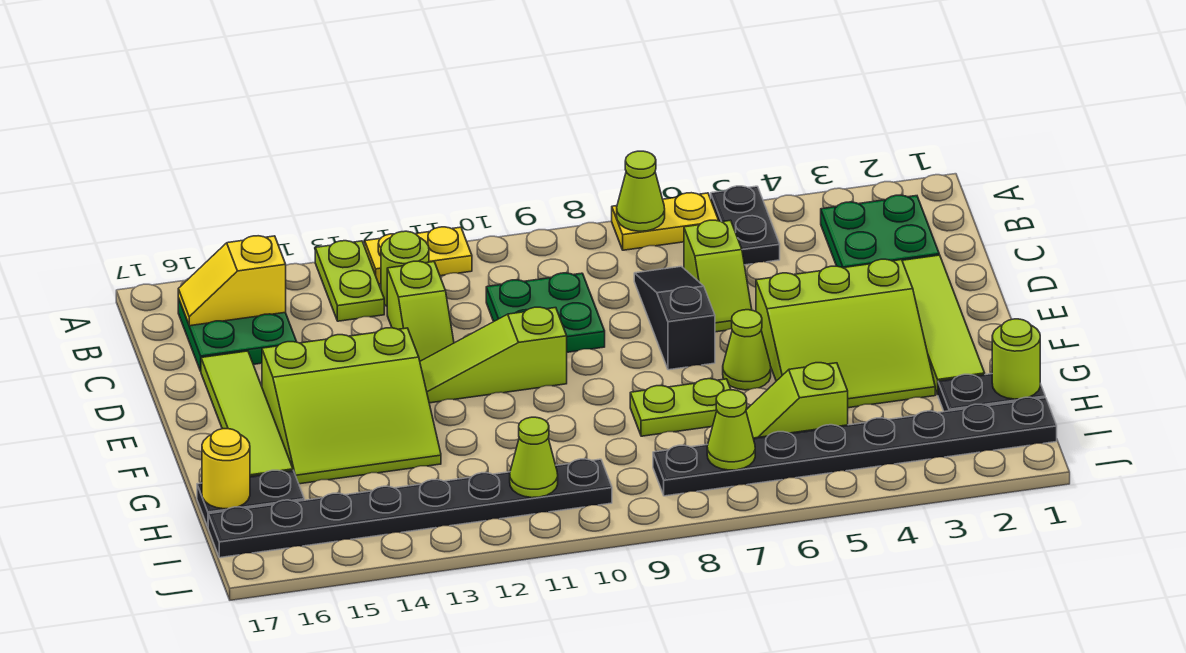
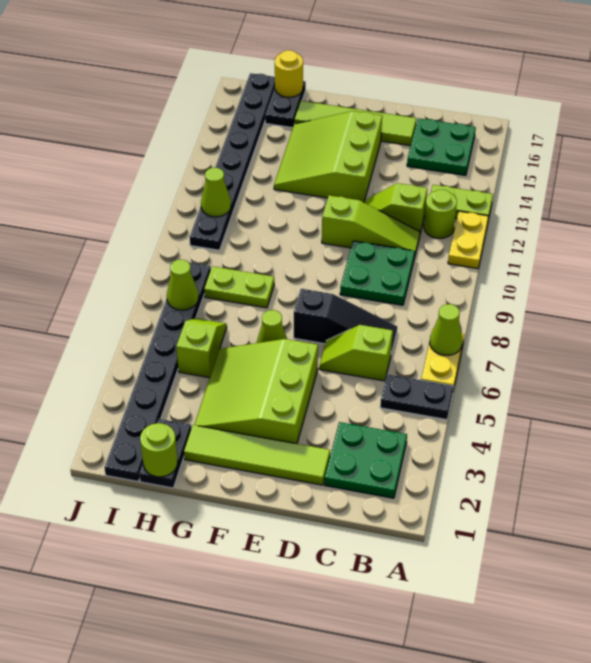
yellow 1x2 slope [178,236,286,326] -> none
lime 1x3 slope [420,307,567,403] -> lime 1x3 slope turned to [322,195,420,258]
lime 1x2 plate [630,379,731,436] -> lime 1x2 plate turned to [204,266,274,308]

